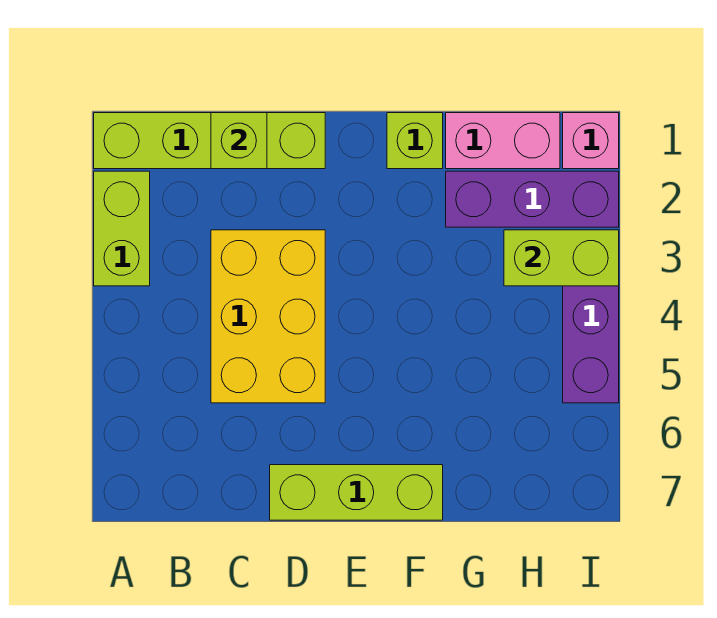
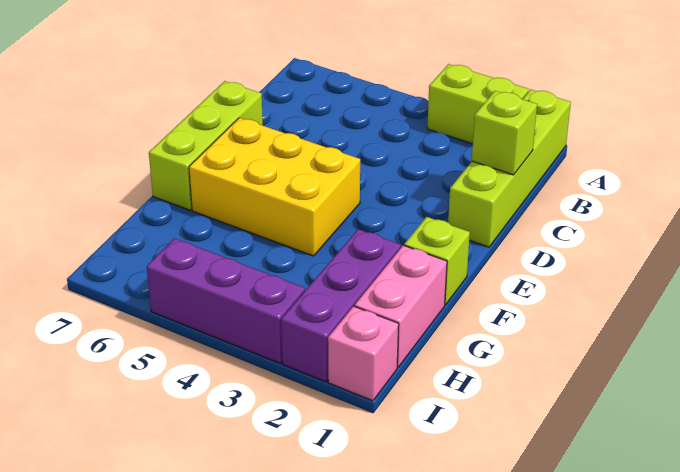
yellow 2x3 brick [211,230,325,403] -> yellow 2x3 brick moved to [189,118,360,256]
lime 1x2 brick [504,230,619,286] -> none

